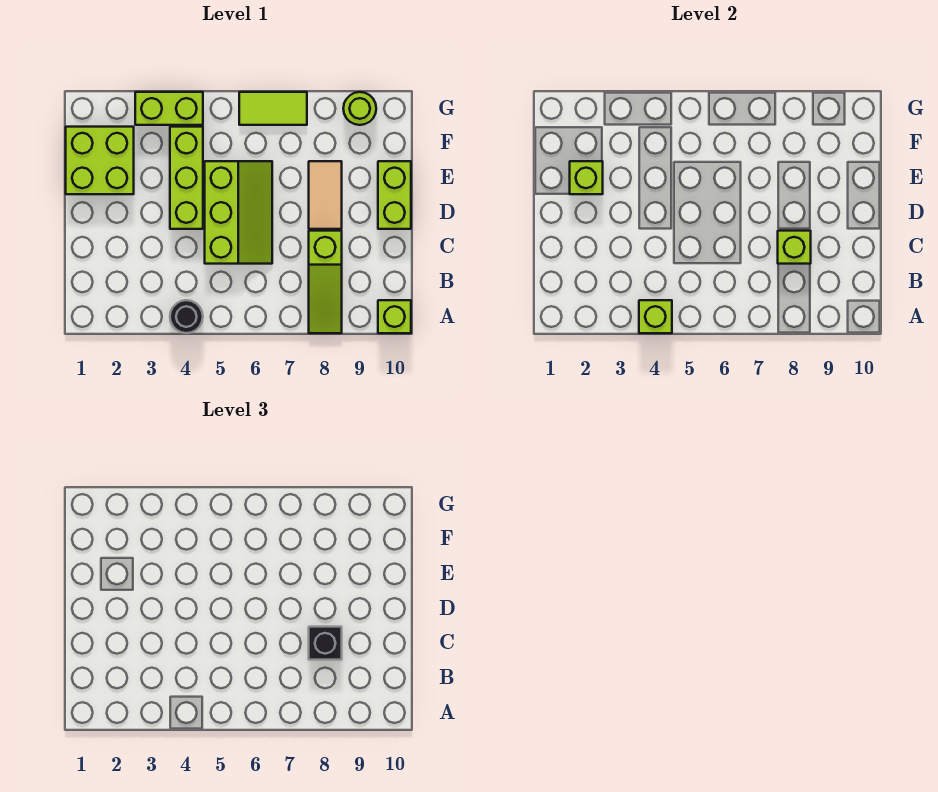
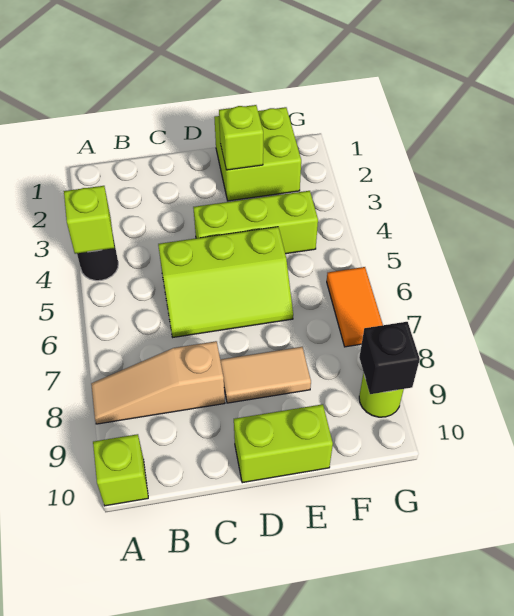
lime 1x3 slope [309,231,342,333] -> tan 1x3 slope [91,341,225,424]
lime 1x1 brick [778,231,811,264] -> none
black 1x1 brick [309,627,342,660] -> black 1x1 brick moved to [359,322,420,394]
lime 1x2 brick [135,92,203,125] -> none
lime 1x2 tile [239,92,307,125] -> orange 1x2 tile [327,267,383,347]

